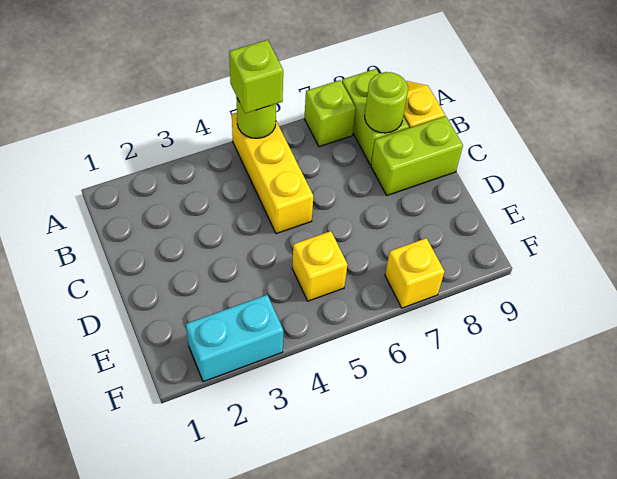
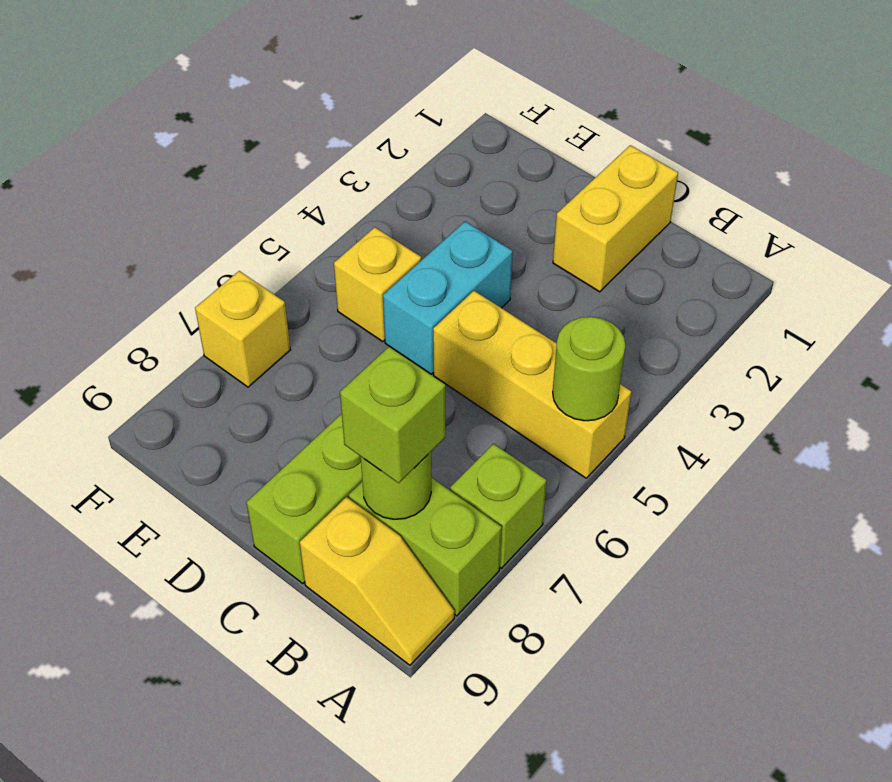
lime 1x1 brick [229,40,283,113] -> lime 1x1 brick moved to [340,346,446,483]
none -> yellow 1x2 brick [553,145,678,292]
cyan 1x2 brick [186,295,283,382] -> cyan 1x2 brick moved to [383,221,513,374]

